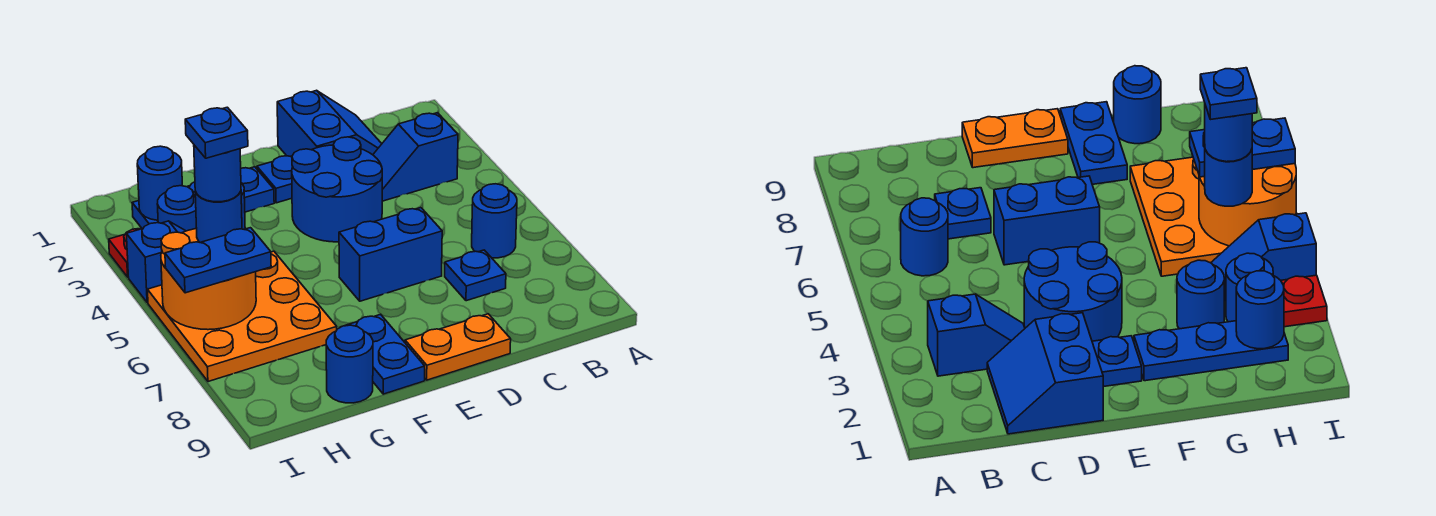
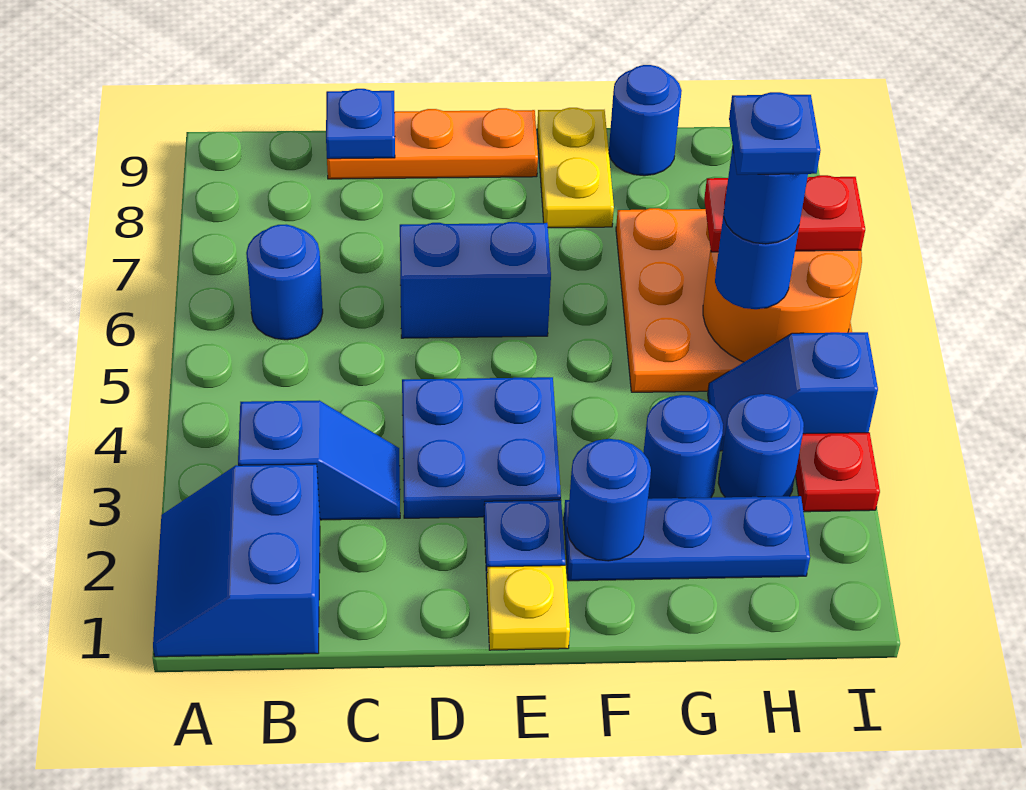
blue 2x2 slope [277,90,382,156] -> blue 2x2 slope moved to [153,464,320,657]
blue 1x1 plate [445,250,506,301] -> blue 1x1 plate moved to [326,89,395,159]
blue 2x2 round brick [292,137,382,242] -> blue 2x2 plate [402,377,561,518]
orange 1x2 plate [405,314,511,380] -> orange 1x3 plate [327,108,538,179]
none -> yellow 1x1 plate [487,565,570,650]
blue 1x2 plate [345,314,425,394] -> yellow 1x2 plate [537,108,614,228]
blue 1x1 round brick [137,146,182,220] -> blue 1x1 round brick moved to [567,439,651,561]
blue 1x2 plate [165,228,271,293] -> red 1x2 plate [704,175,865,252]

